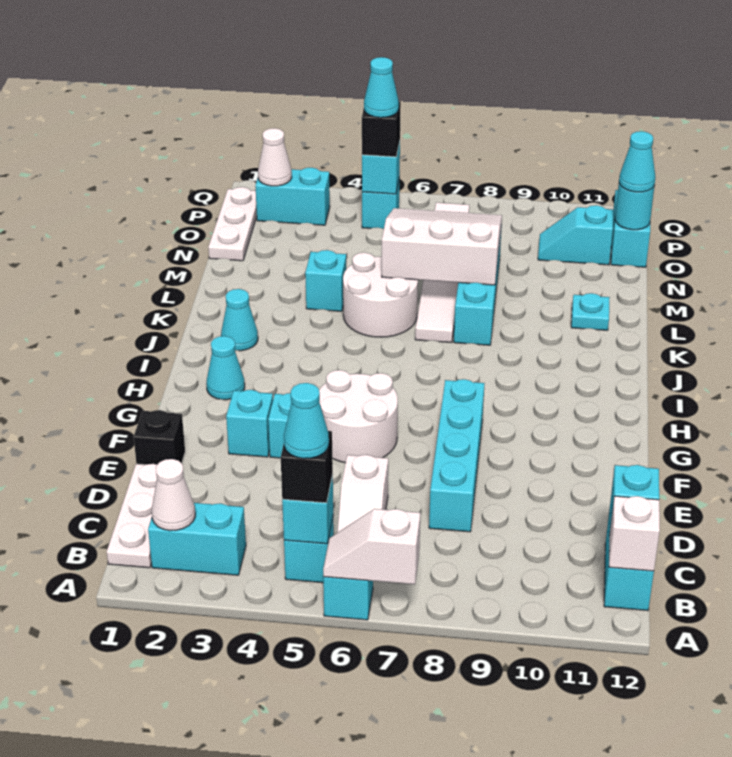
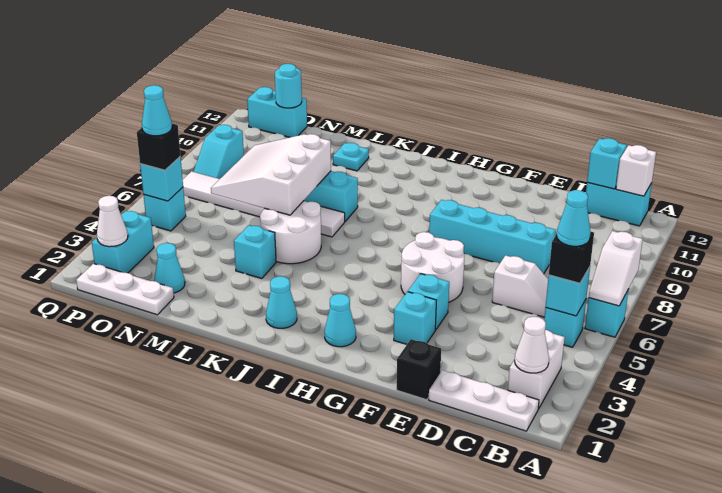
cyan 1x2 brick [148,503,246,575] -> white 1x2 brick [508,330,565,409]
cyan 1x2 slope [538,205,613,265] -> cyan 1x2 slope moved to [194,125,244,179]
cyan 1x1 cone [619,131,655,192] -> cyan 1x1 cone moved to [154,243,185,293]

